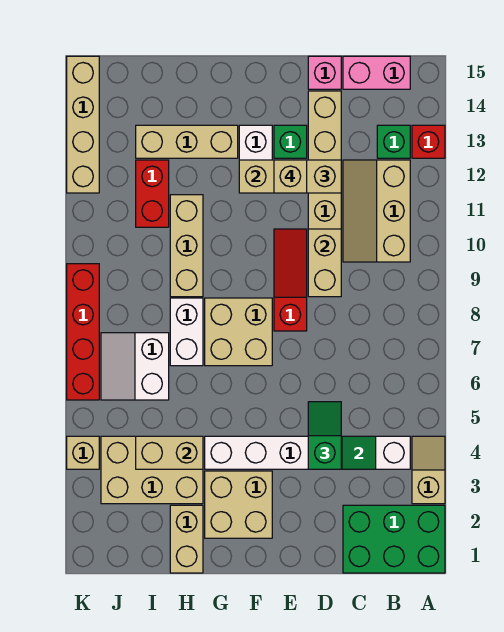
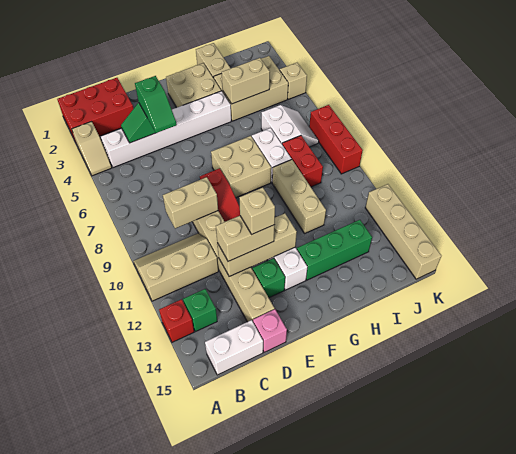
green 2x3 brick [343,505,445,573] -> red 2x3 brick [57,78,133,142]
tan 2x3 slope [343,160,410,262] -> tan 2x3 slope turned to [133,233,218,301]
pink 1x2 brick [343,56,410,89] -> white 1x2 brick [205,320,263,375]
tan 1x2 brick [308,229,341,297] -> tan 1x2 brick turned to [163,177,218,229]
tan 1x3 brick [136,125,238,158] -> green 1x3 brick [297,220,372,280]
red 1x2 brick [136,160,169,227] -> red 1x2 brick moved to [282,136,323,187]
red 1x4 brick [67,264,99,400] -> red 1x3 brick [309,105,363,174]

